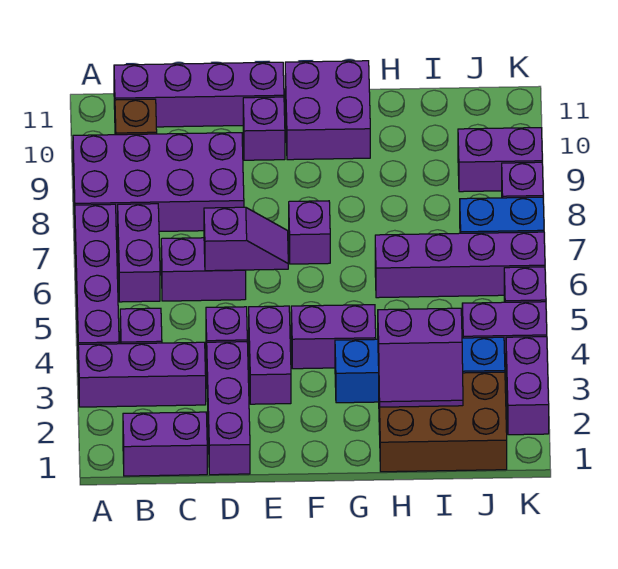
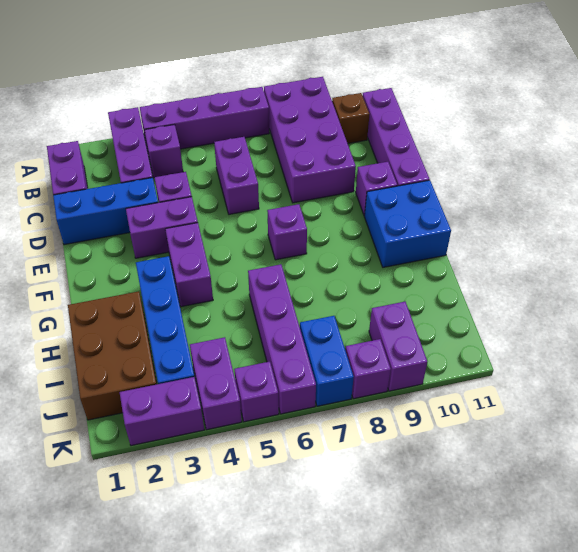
purple 1x2 brick [118,204,160,302] -> none
purple 1x3 brick [207,342,250,475] -> blue 1x3 brick [53,178,158,245]
purple 1x2 slope [204,207,288,271] -> none
purple 2x2 brick [285,61,370,160] -> blue 2x2 brick [365,180,451,267]
purple 2x2 slope [378,308,463,407] -> none

